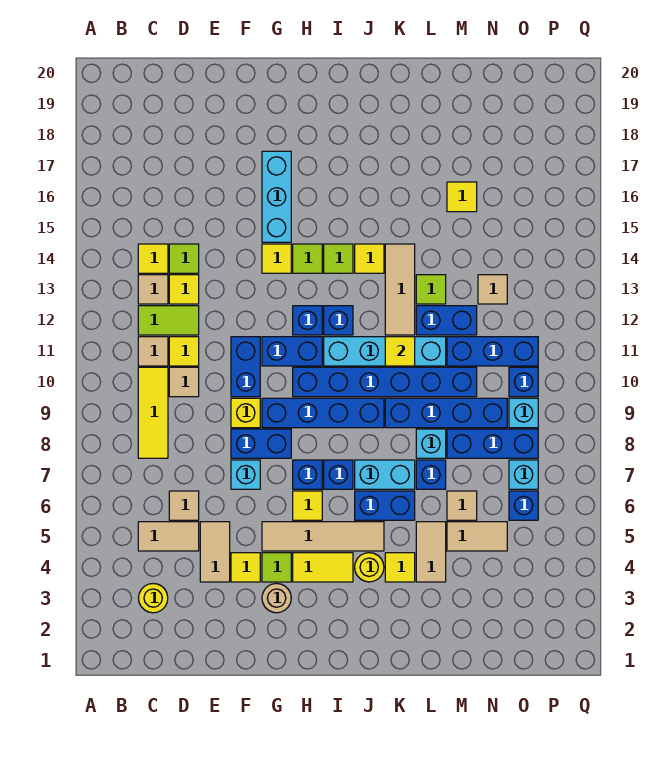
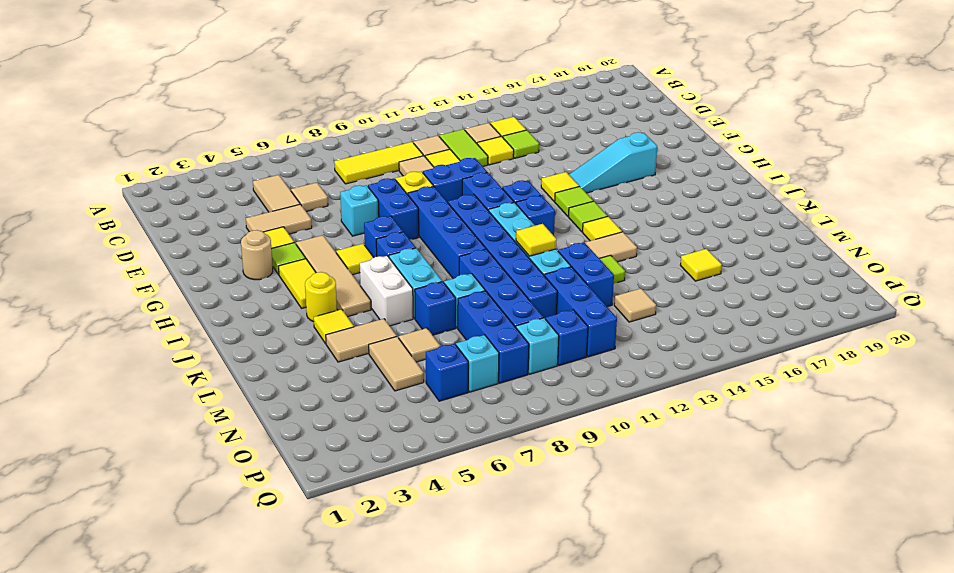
yellow 1x1 round brick [139,584,168,613] -> none
cyan 1x3 brick [262,151,291,242] -> cyan 1x3 slope [569,132,657,193]
blue 1x2 brick [355,491,415,520] -> white 1x2 brick [360,256,413,326]

